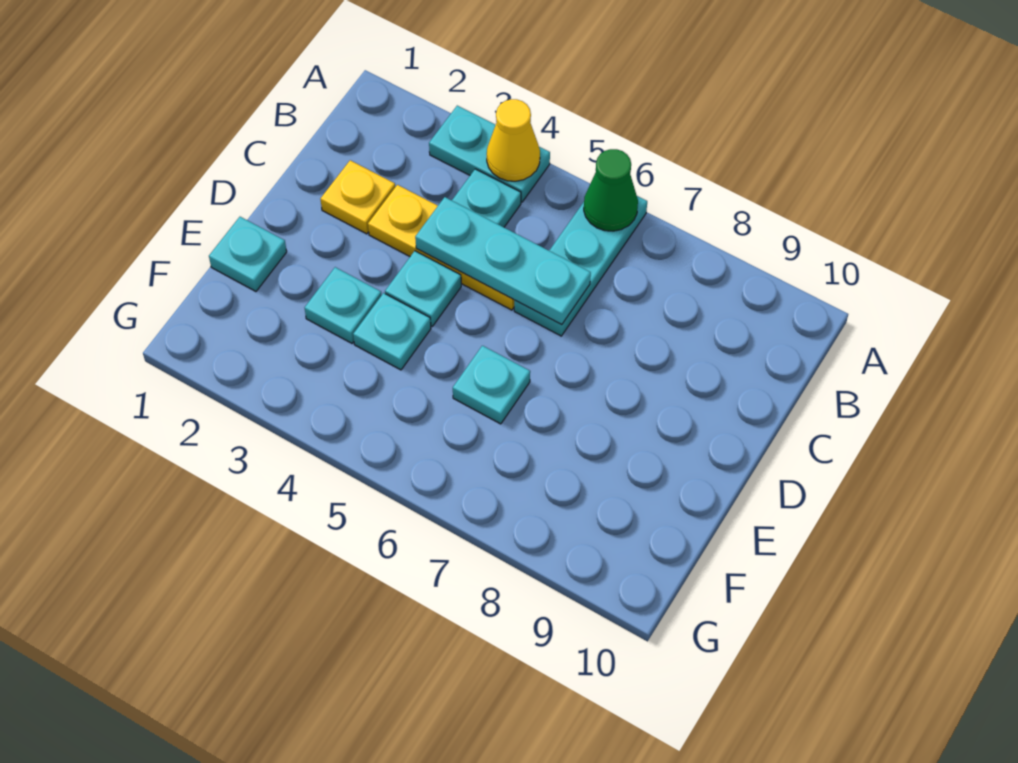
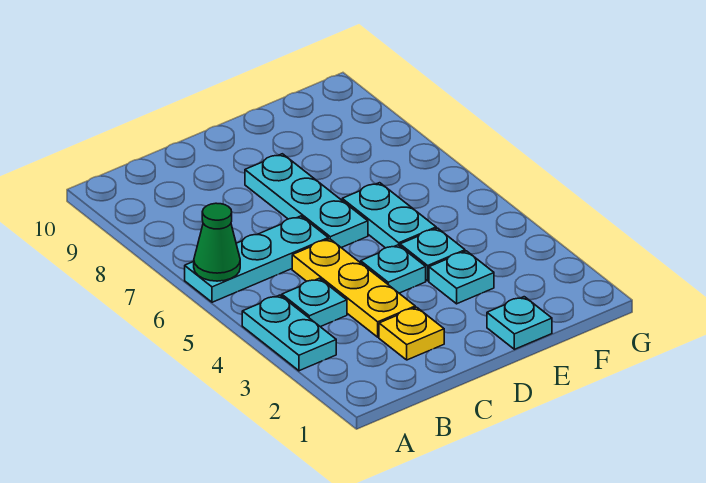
yellow 1x1 cone [487,99,540,181] -> none
cyan 1x3 plate [415,197,591,325] -> cyan 1x3 plate moved to [245,154,368,248]
cyan 1x1 plate [453,346,530,424] -> cyan 1x2 plate [342,183,436,248]

